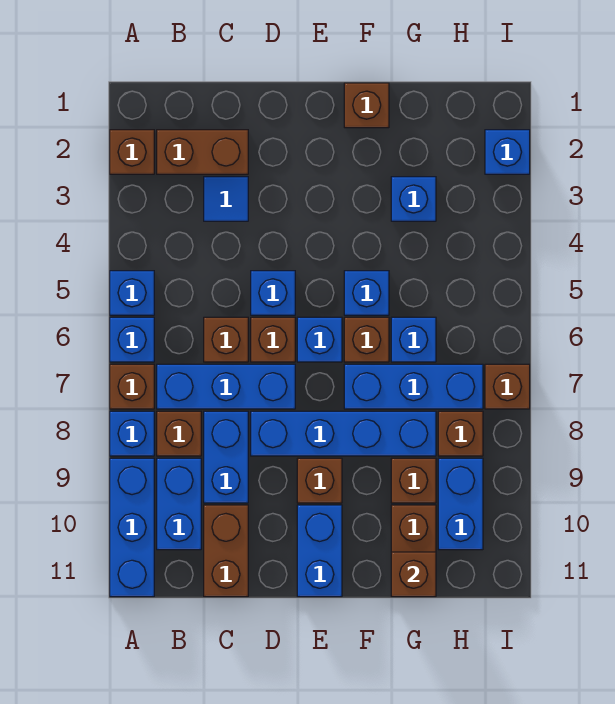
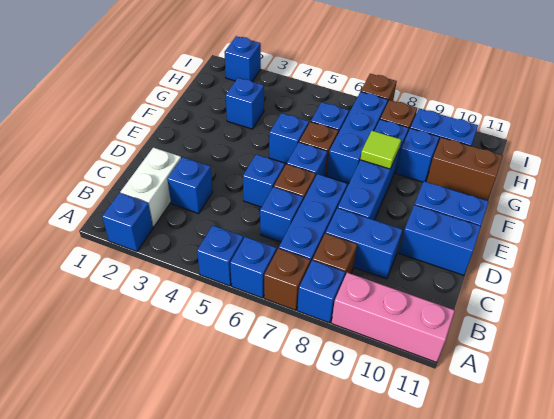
brown 1x1 brick [110,130,154,174] -> blue 1x1 brick [102,193,153,252]
blue 1x3 brick [110,458,154,597] -> pink 1x3 brick [332,273,455,362]
brown 1x2 brick [157,130,248,174] -> white 1x2 brick [121,148,181,227]
blue 1x2 brick [157,458,201,550] -> blue 1x2 brick moved to [399,205,481,275]
blue 1x1 tile [204,177,248,221] -> blue 1x1 brick [167,157,213,214]
brown 1x1 brick [204,317,248,362] -> blue 1x1 brick [260,187,303,242]
brown 1x2 brick [204,505,248,597] -> none
brown 1x1 brick [297,458,342,503] -> none
brown 1x1 brick [344,83,389,128] -> none
none -> lime 1x1 tile [360,131,401,169]
brown 1x1 brick [391,458,436,503] -> blue 1x1 brick [396,128,439,182]
brown 1x1 brick [391,552,436,597] -> none

